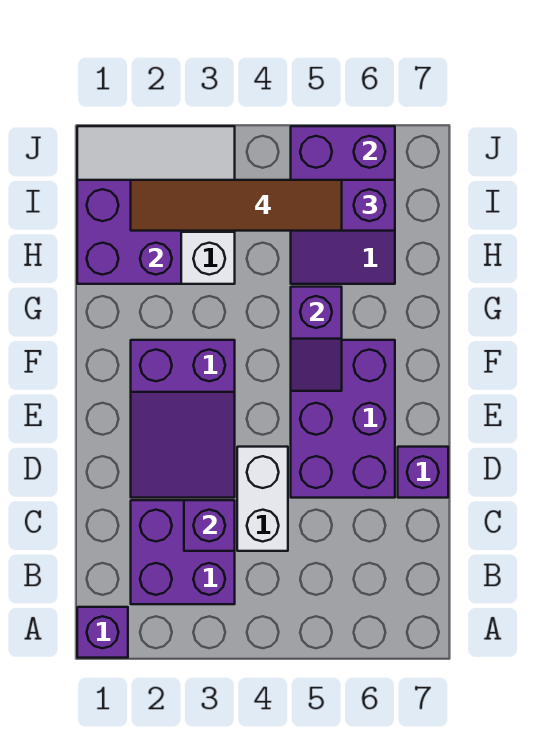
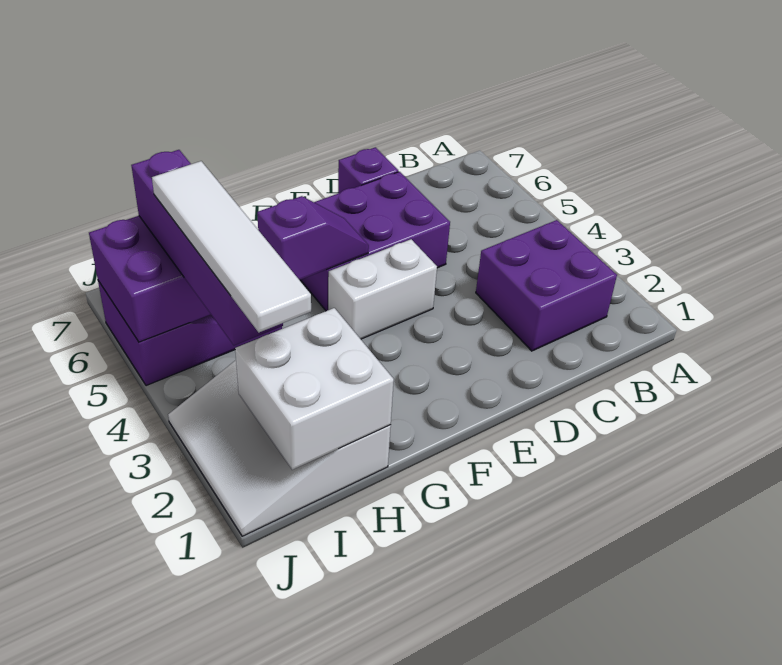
purple 1x1 brick [77,607,128,658] -> none
purple 1x1 brick [184,500,235,551] -> none
white 1x2 brick [237,447,288,551] -> white 1x2 brick moved to [328,239,437,339]
purple 2x3 slope [131,340,235,498] -> none
purple 2x2 brick [77,180,181,284] -> white 2x2 brick [235,308,394,470]
brown 1x4 tile [131,180,342,231] -> white 1x4 tile [152,161,311,332]

